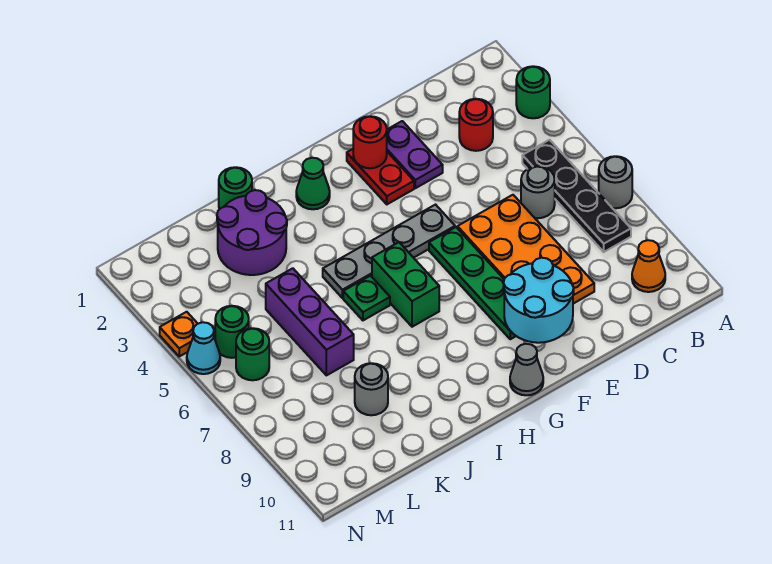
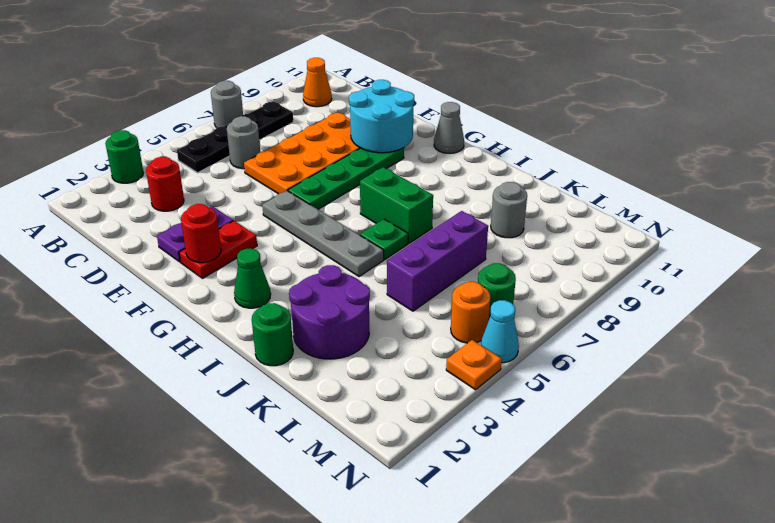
green 1x2 brick [372,242,439,327] -> green 1x2 brick turned to [360,167,433,243]
green 1x1 round brick [215,306,249,358] -> orange 1x1 round brick [451,282,490,343]

